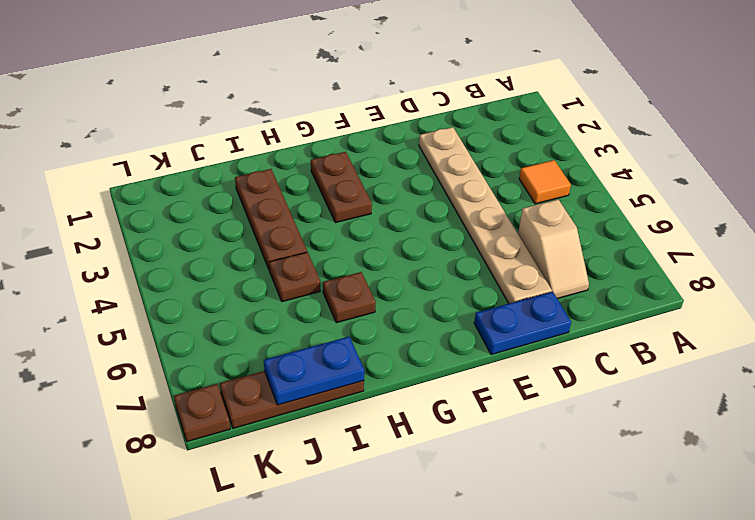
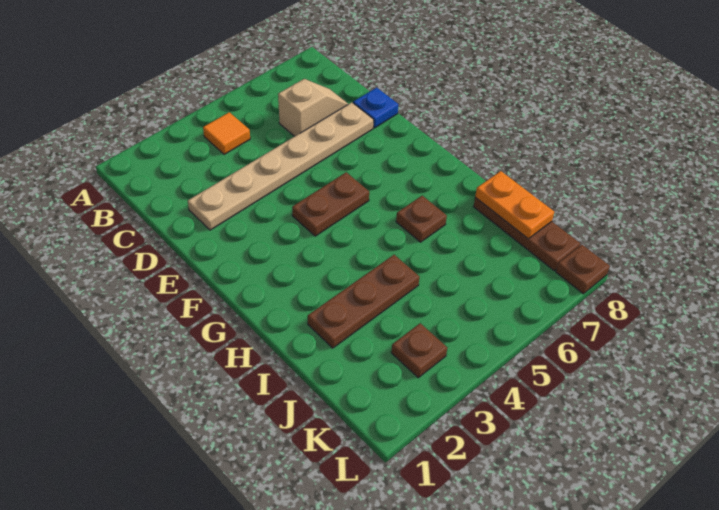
blue 1x2 plate [474,292,571,355] -> blue 1x1 plate [353,87,398,128]
brown 1x2 plate [311,152,372,223] -> brown 1x2 plate moved to [292,172,369,236]
brown 1x1 plate [269,252,320,302] -> brown 1x1 plate moved to [391,323,447,378]
blue 1x2 plate [264,337,364,405] -> orange 1x2 plate [475,171,554,239]

